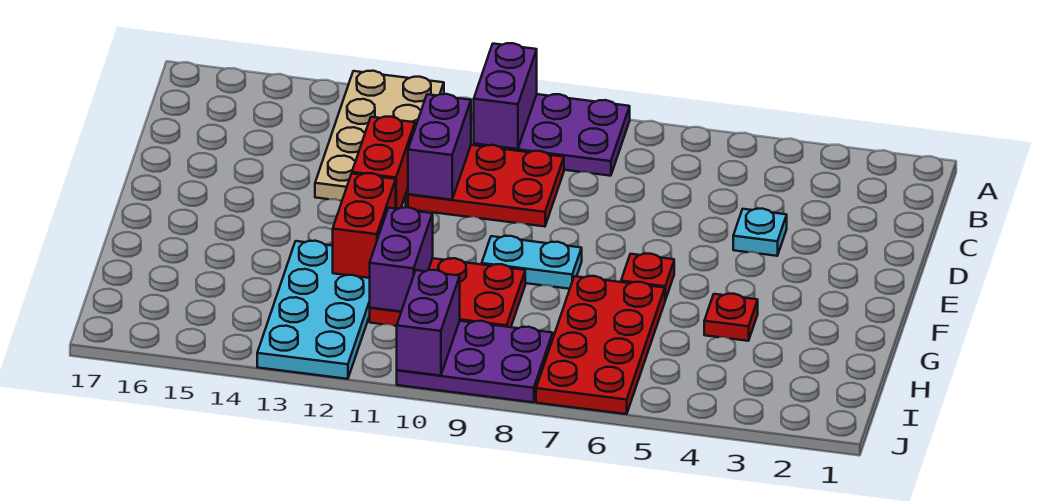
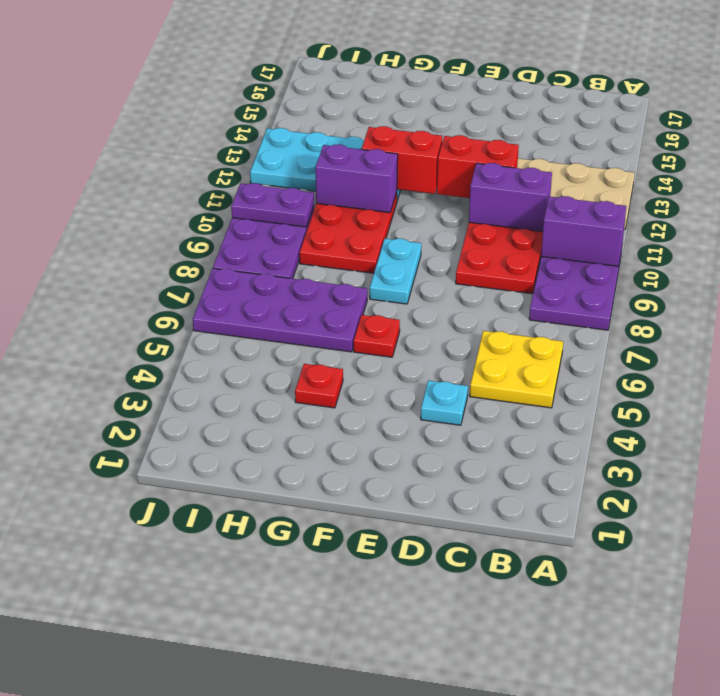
none -> yellow 2x2 plate [470,331,563,408]
red 2x4 plate [536,276,665,414] -> purple 2x4 plate [193,268,367,352]
purple 1x2 brick [397,270,460,376] -> purple 1x2 plate [231,183,314,227]

